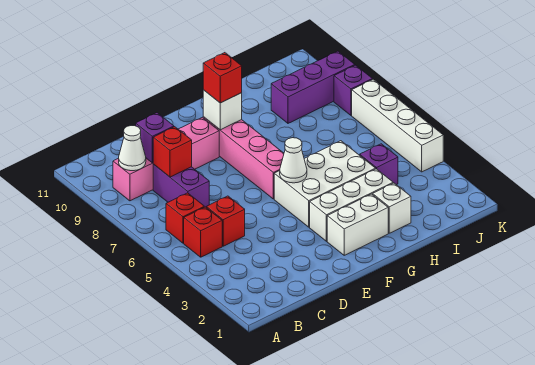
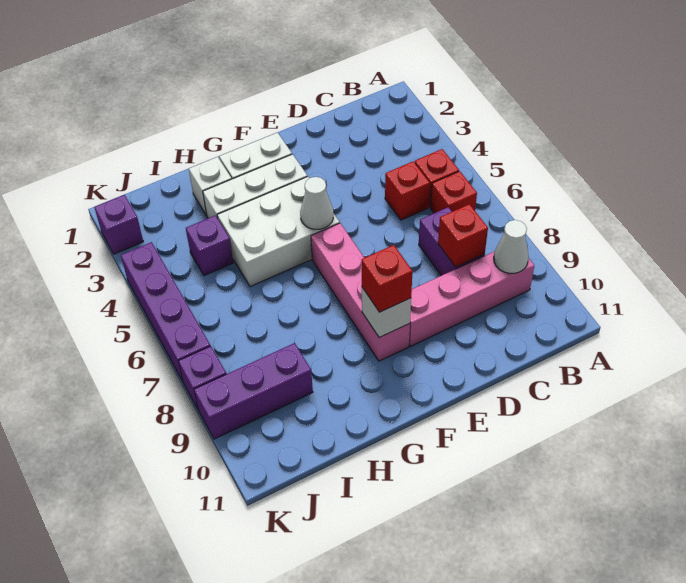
purple 1x1 brick [136,113,174,163] -> purple 1x1 brick moved to [94,195,143,254]
white 1x4 brick [352,79,443,172] -> purple 1x4 brick [121,242,210,381]

